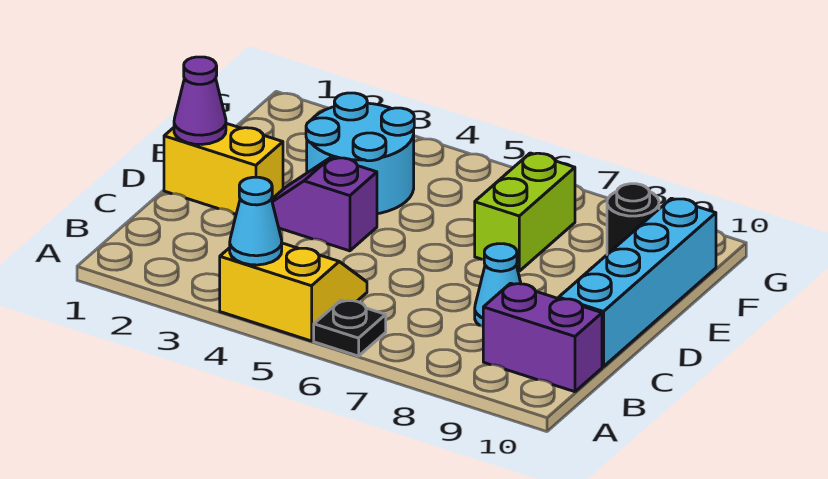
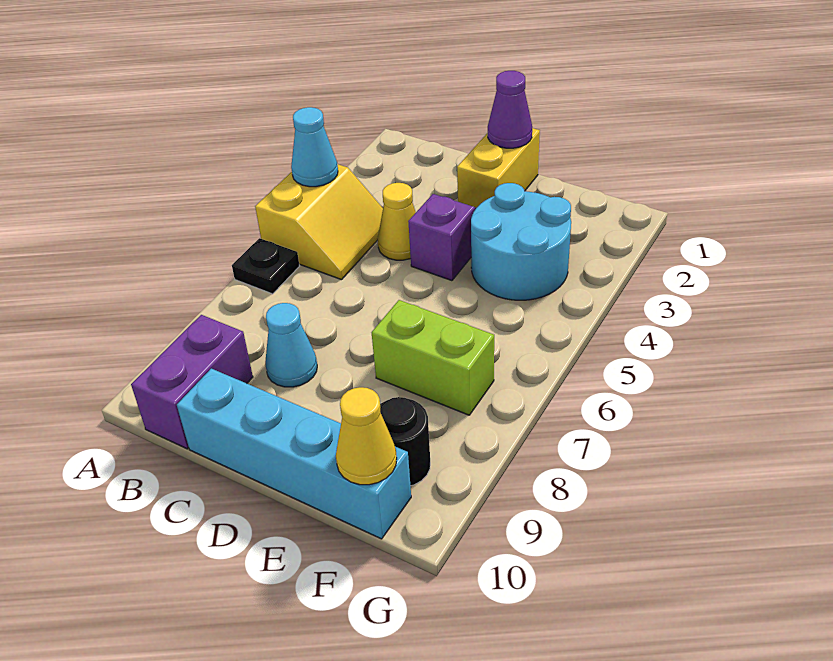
none -> yellow 1x1 cone [378,183,416,260]
none -> yellow 1x1 cone [336,387,397,485]

